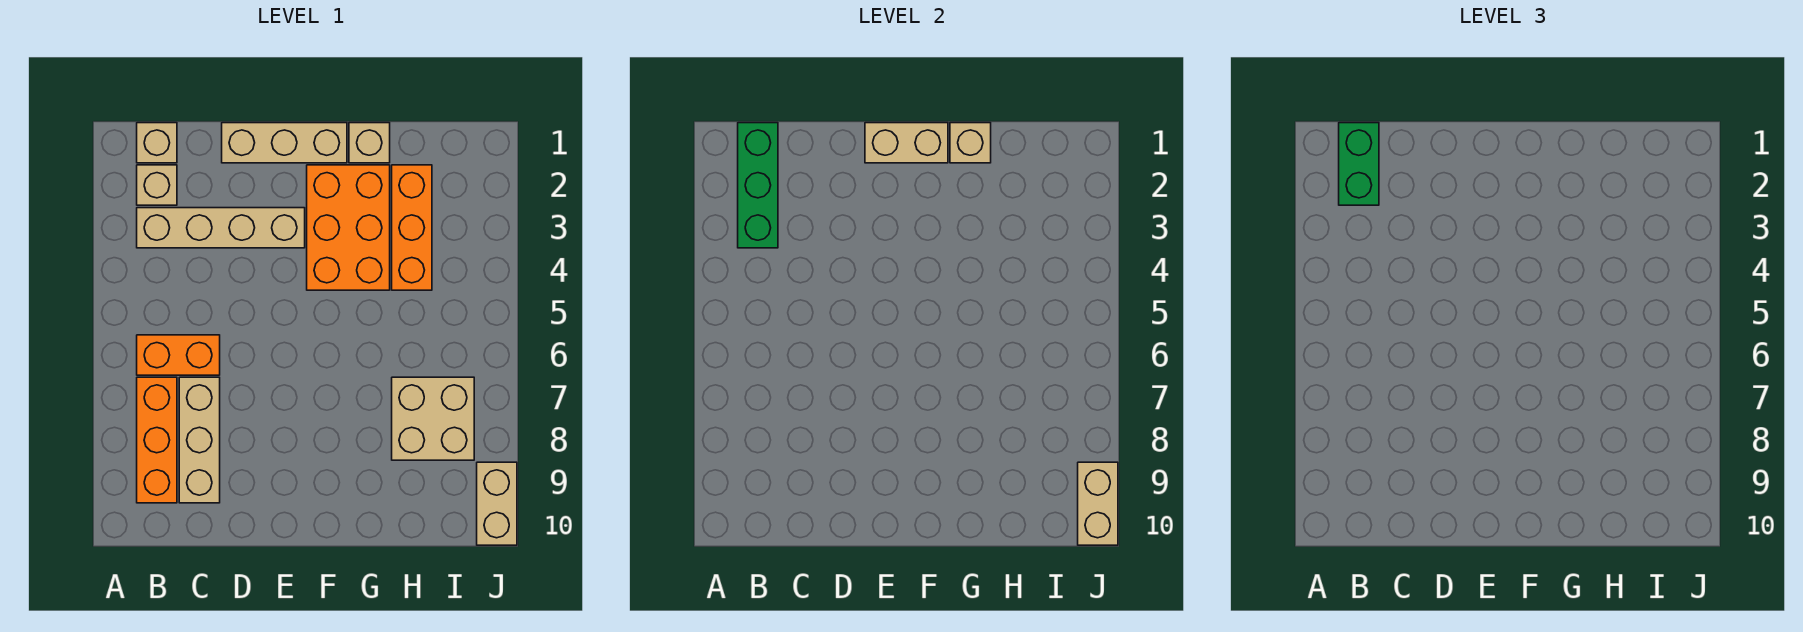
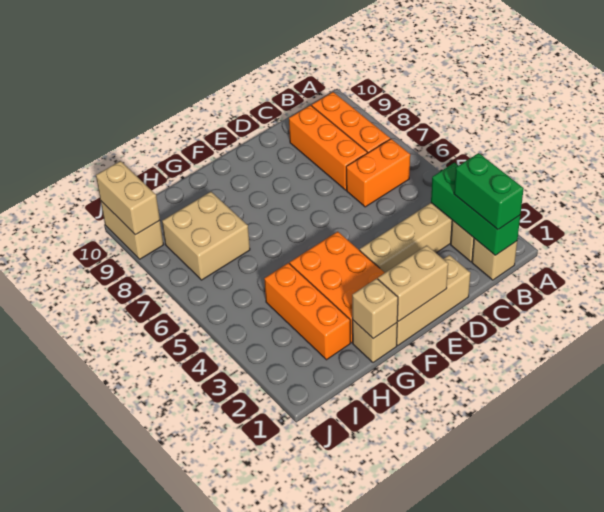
tan 1x3 brick [179,377,220,503] -> orange 1x3 brick [289,105,367,190]

